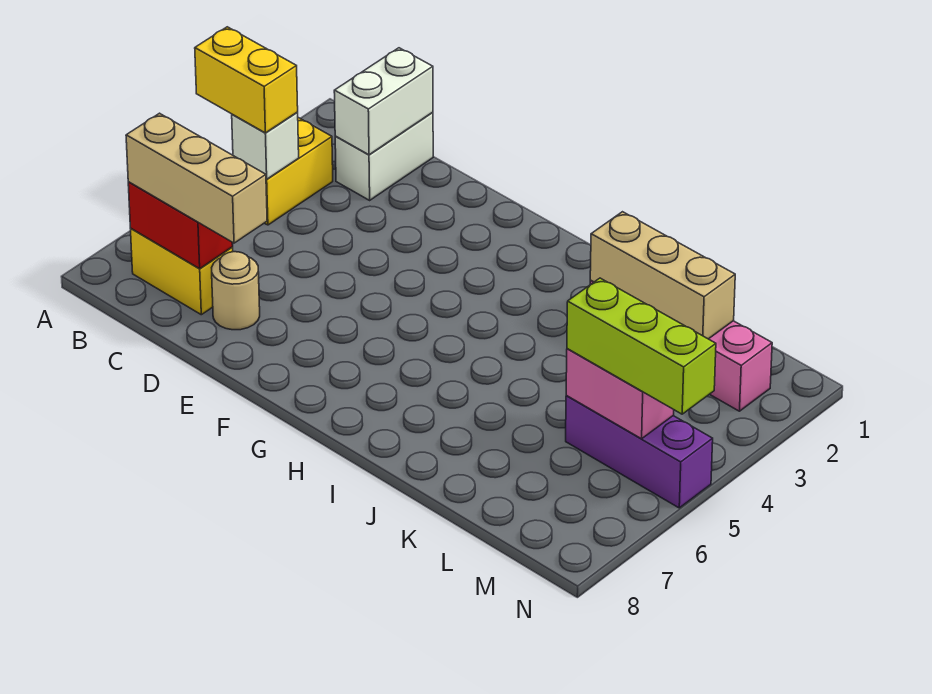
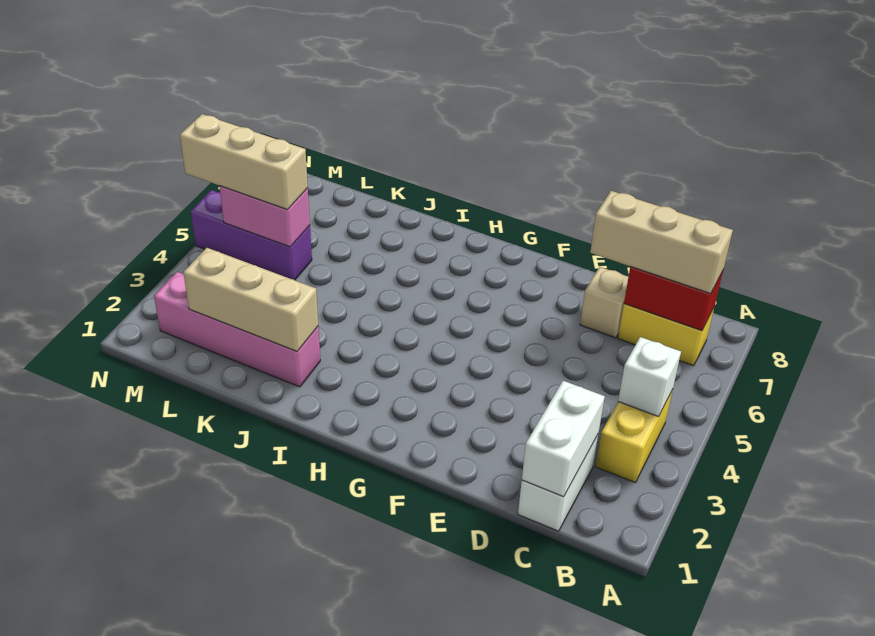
yellow 1x2 brick [195,27,298,133] -> none
tan 1x1 round brick [212,252,260,330] -> tan 1x1 brick [580,267,628,338]
lime 1x3 brick [567,278,716,414] -> tan 1x3 brick [180,114,308,210]

